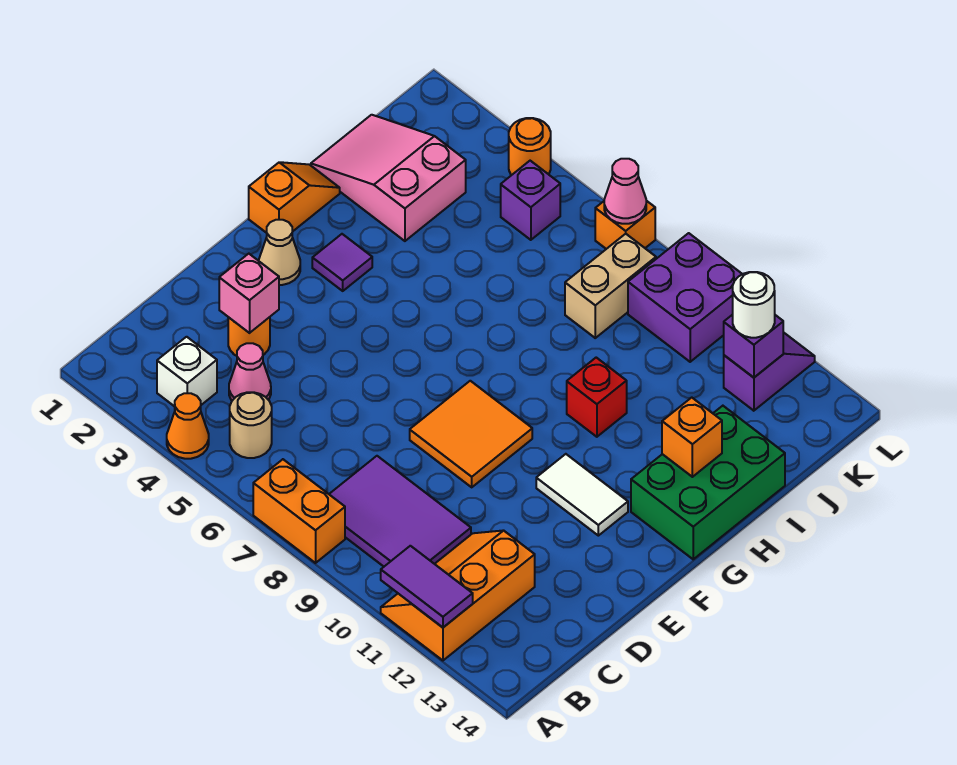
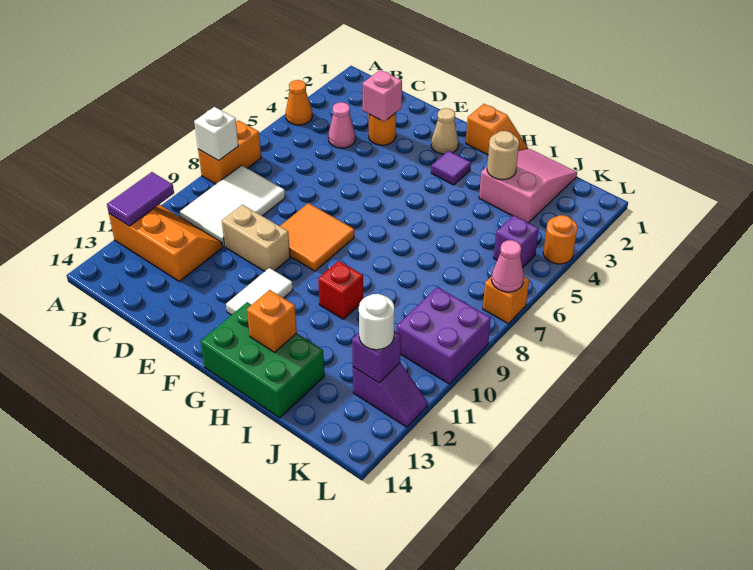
white 1x1 brick [157,337,217,407] -> white 1x1 brick moved to [194,107,238,161]
tan 1x1 round brick [230,392,272,458] -> tan 1x1 round brick moved to [487,131,519,180]
purple 2x3 tile [329,456,471,567] -> white 2x3 tile [179,165,285,246]
tan 1x2 brick [565,234,656,338] -> tan 1x2 brick moved to [222,205,290,272]

